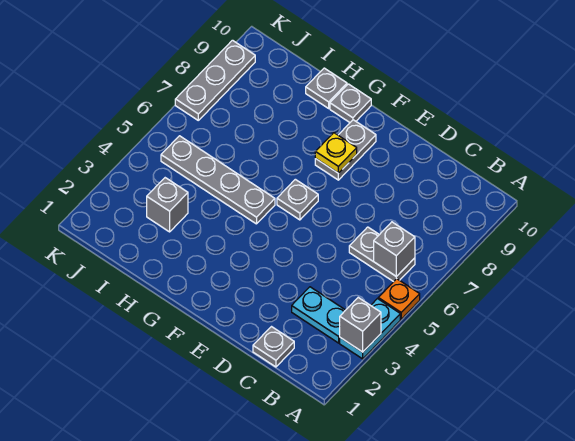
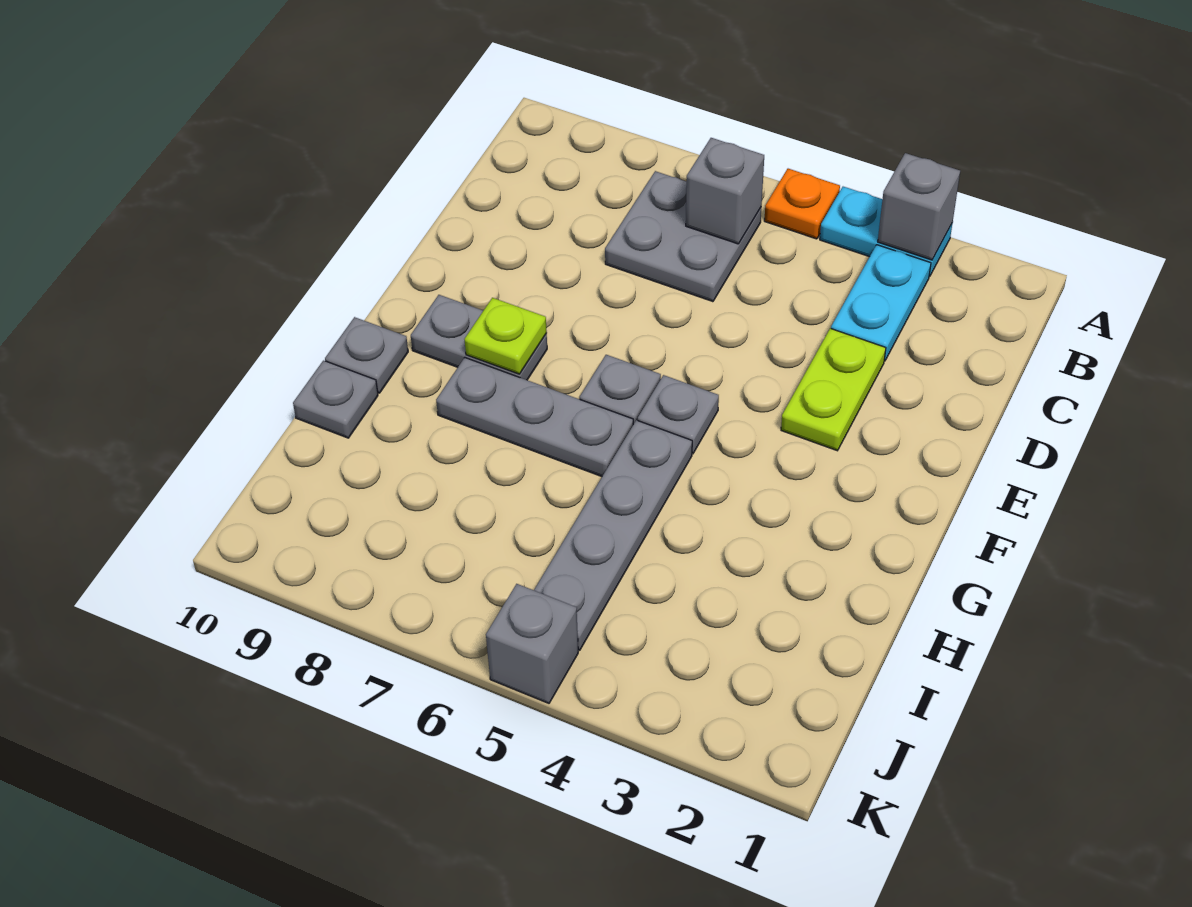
grey 1x2 plate [349,227,415,282] -> grey 2x2 plate [605,171,761,302]
grey 1x1 plate [253,327,294,367] -> grey 1x1 plate moved to [638,375,719,454]
none -> lime 1x2 plate [781,328,886,451]
yellow 1x1 plate [315,133,357,173] -> lime 1x1 plate [465,298,547,374]
grey 1x1 brick [147,178,188,232] -> grey 1x1 brick moved to [486,584,578,703]
grey 1x3 plate [175,40,255,120] -> grey 1x3 plate moved to [436,358,633,477]

